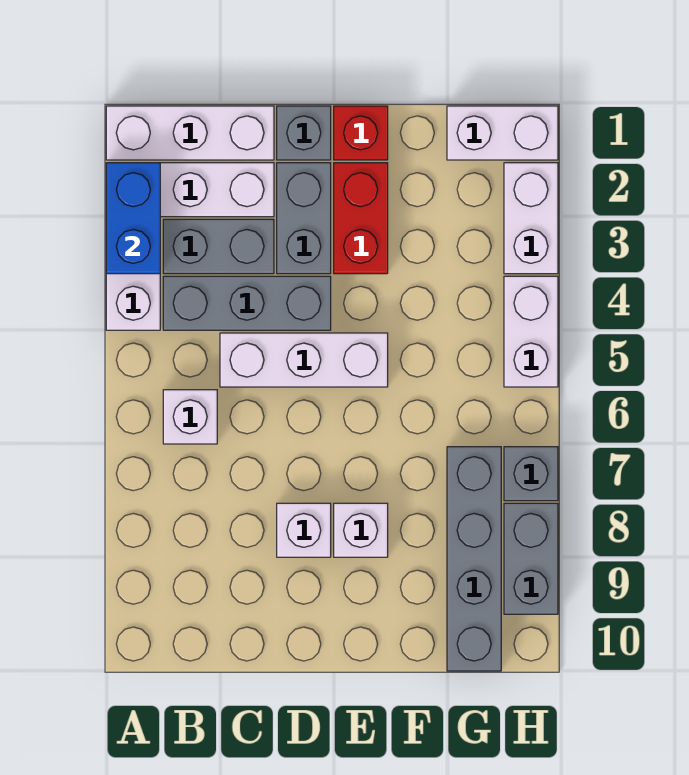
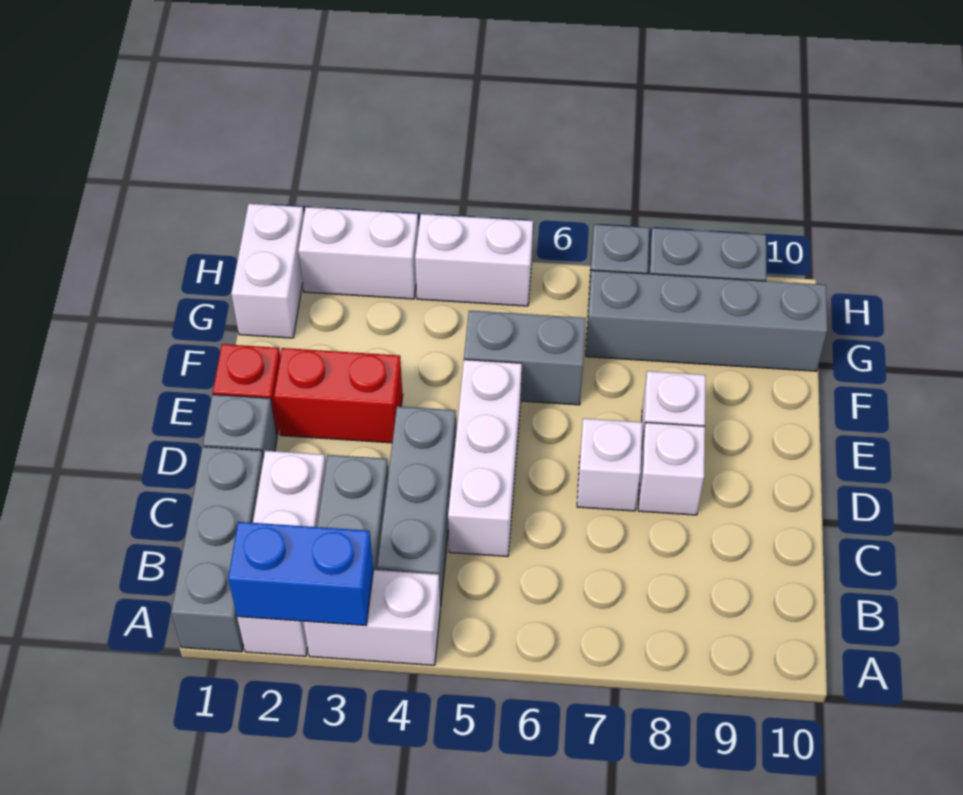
white 1x3 brick [106,106,274,160] -> grey 1x3 brick [171,447,263,652]
white 1x1 brick [163,390,217,444] -> white 1x1 brick moved to [577,418,642,511]
grey 1x2 brick [277,163,331,274] -> grey 1x2 brick moved to [464,311,586,405]

